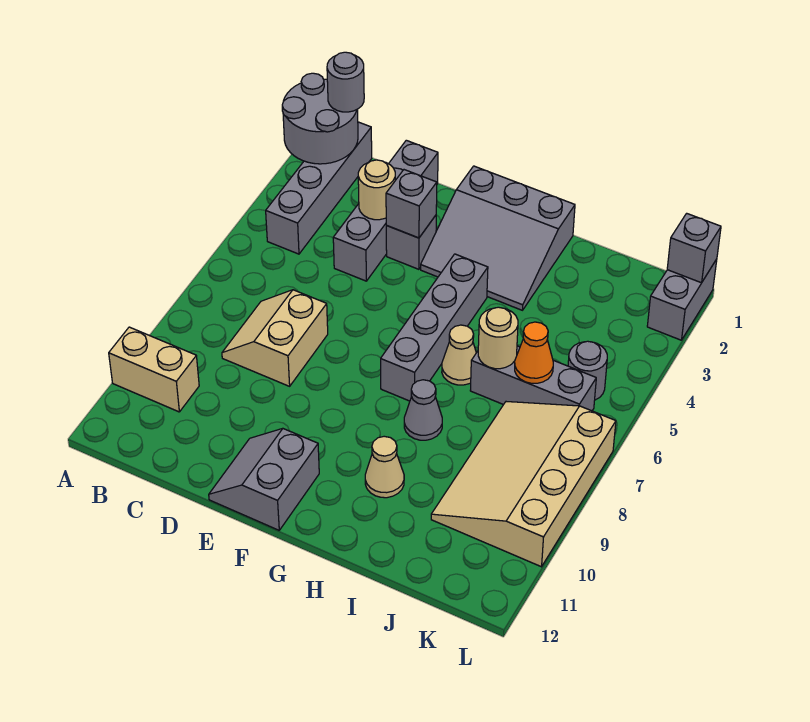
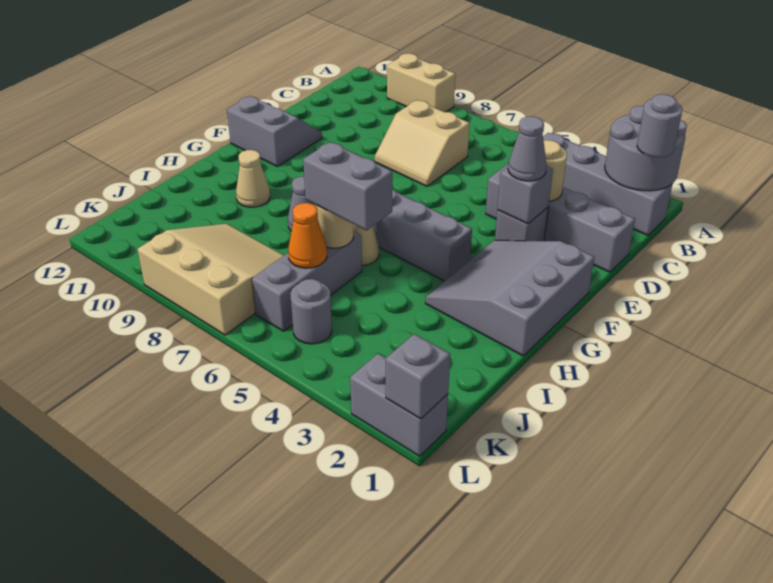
tan 1x2 brick [109,327,199,412] -> tan 1x2 brick turned to [387,53,455,112]
tan 2x2 slope [222,290,328,386] -> tan 2x2 slope turned to [375,100,470,186]
none -> grey 1x1 cone [508,116,547,181]
none -> grey 1x2 brick [303,142,392,231]
tan 3x4 slope [431,402,616,567] -> tan 3x3 slope [138,224,284,335]

